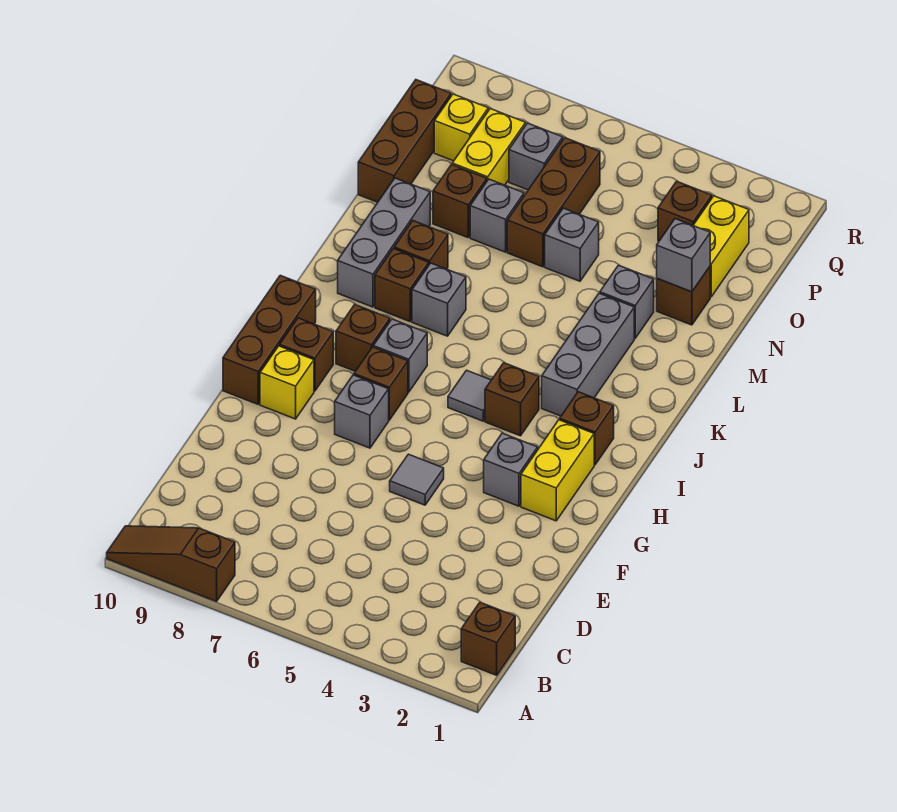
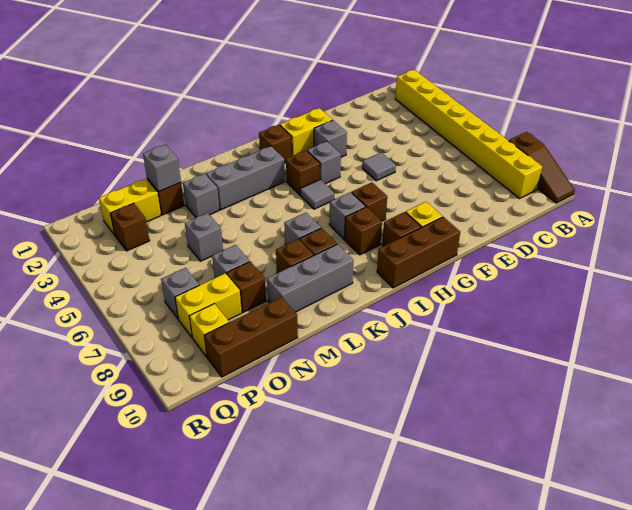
brown 1x1 brick [461,602,515,675] -> none
none -> yellow 1x8 brick [395,70,542,198]
grey 1x1 brick [335,375,389,448] -> grey 1x1 brick moved to [307,142,341,184]
brown 1x3 brick [507,138,600,267] -> none

